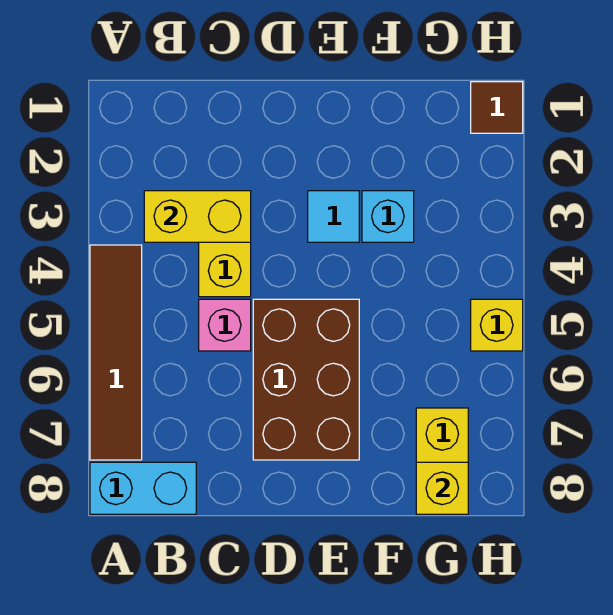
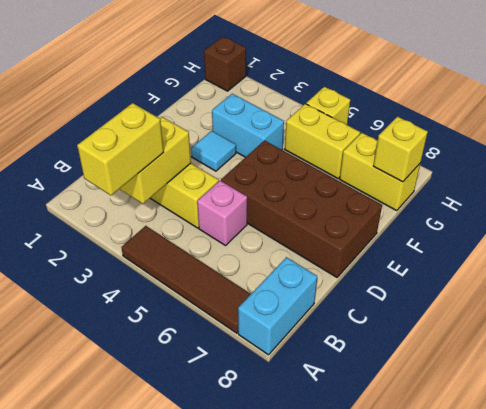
none -> yellow 1x2 brick [77,103,164,195]
brown 2x3 brick [253,299,359,460] -> brown 2x4 brick [221,141,382,277]
cyan 1x1 brick [362,191,414,242] -> cyan 1x2 brick [212,94,284,157]
none -> yellow 1x2 brick [285,104,360,178]
brown 1x1 tile [471,82,523,133] -> brown 1x1 brick [204,37,246,91]

